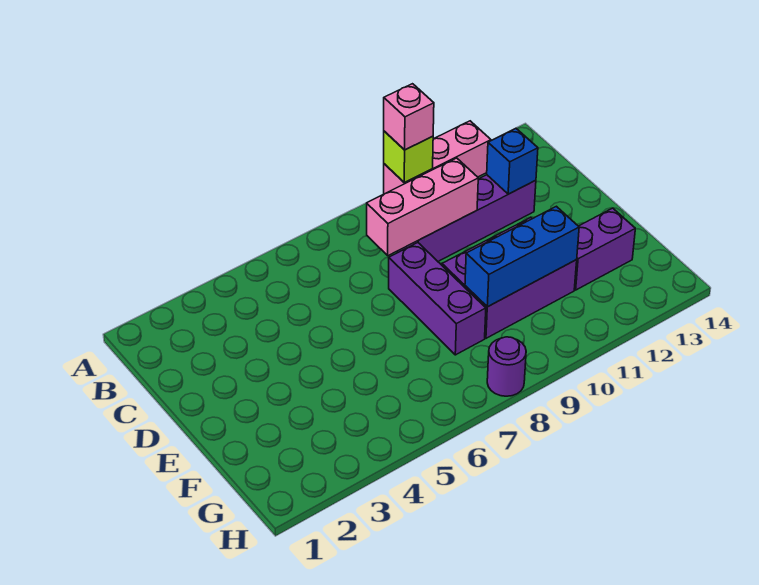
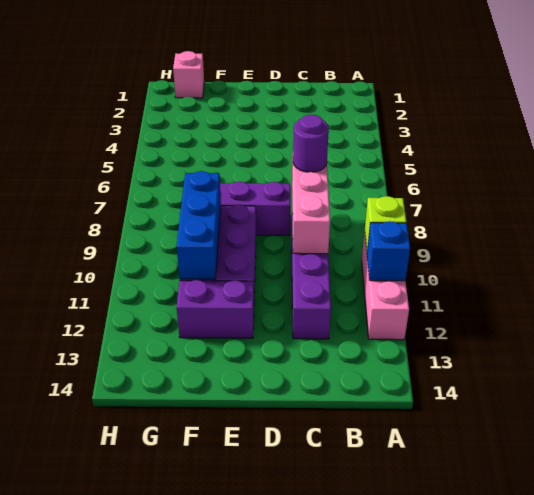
pink 1x1 brick [384,84,434,150] -> pink 1x1 brick moved to [173,51,204,98]
blue 1x1 brick [487,128,538,194] -> blue 1x1 brick moved to [367,221,410,281]
purple 1x2 brick [574,208,635,290] -> purple 1x2 brick turned to [177,280,254,338]
purple 1x1 round brick [487,337,526,396] -> purple 1x1 round brick moved to [293,115,329,172]

